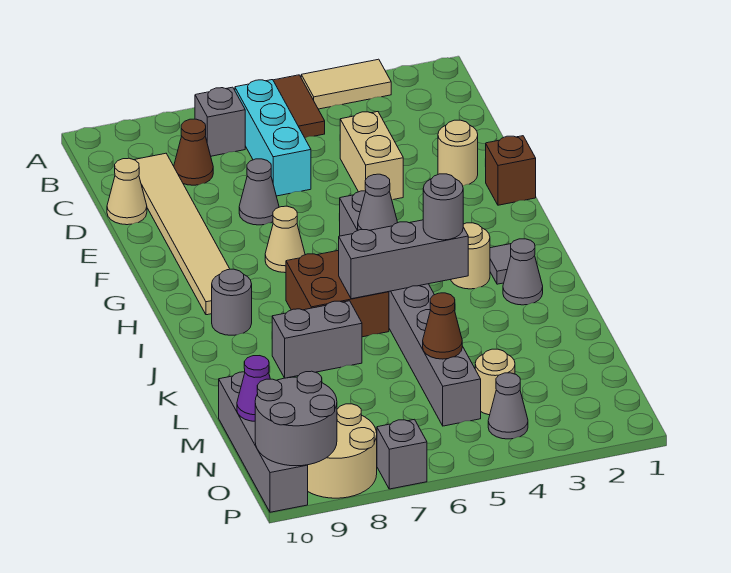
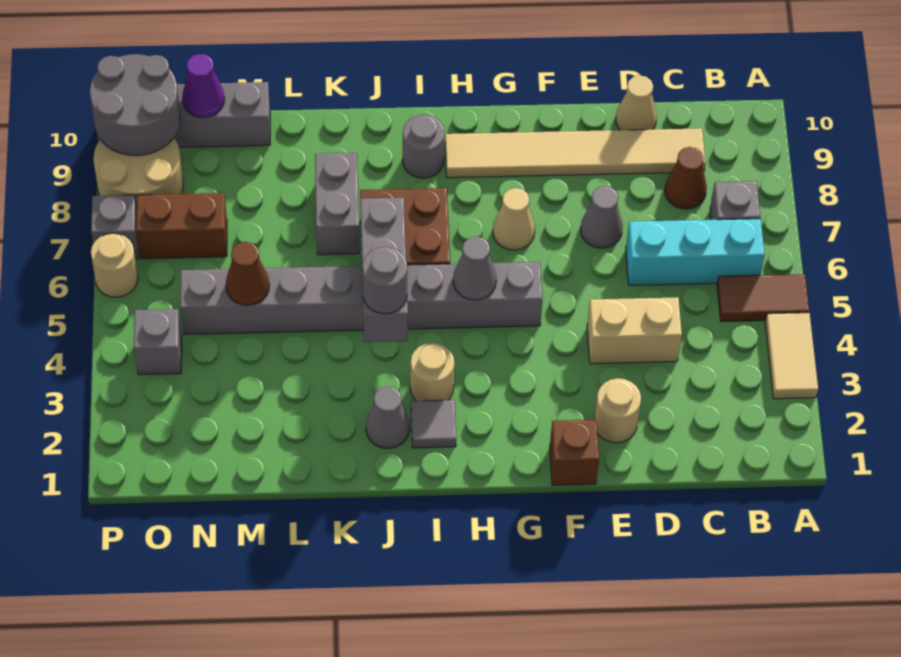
tan 1x1 round brick [475,349,515,415] -> tan 1x1 round brick moved to [91,233,138,297]
none -> brown 1x2 brick [136,193,227,259]
grey 1x1 cone [488,373,528,439] -> grey 1x1 brick [134,309,182,375]

